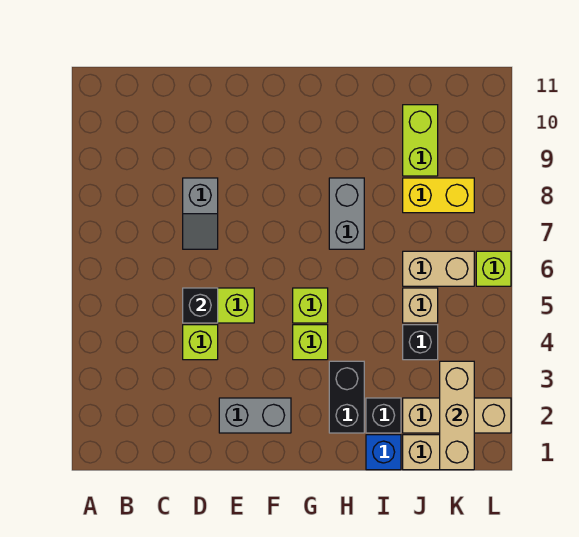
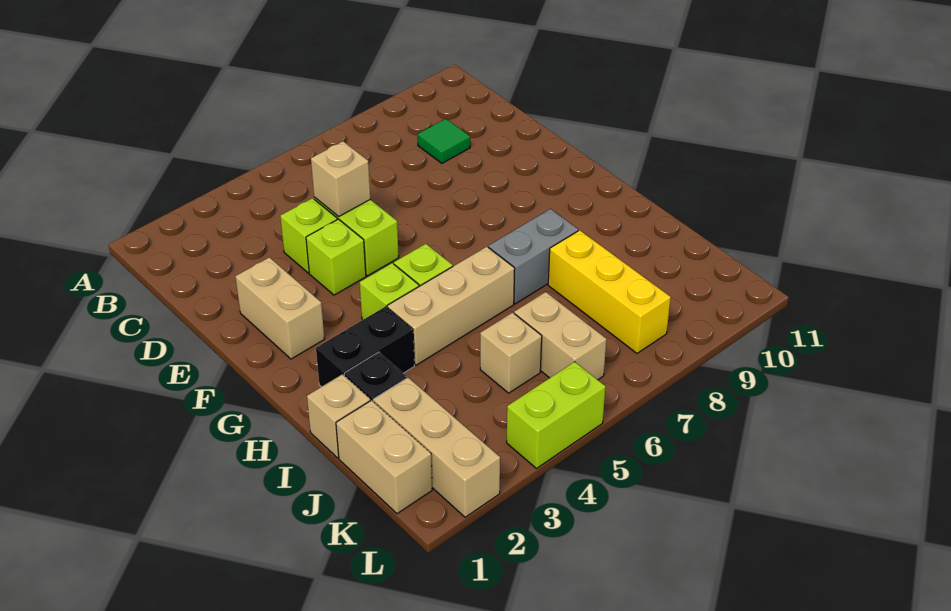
none -> green 1x1 tile [418,119,470,163]
black 1x1 brick [183,288,218,323] -> tan 1x1 brick [311,141,370,217]
grey 1x2 slope [183,178,218,249] -> none
grey 1x2 brick [219,398,291,433] -> tan 1x2 brick [235,257,324,359]
blue 1x1 brick [366,435,401,470] -> tan 1x1 brick [307,374,370,458]
black 1x1 brick [403,325,438,360] -> none
yellow 1x2 brick [403,178,474,213] -> yellow 1x3 brick [548,230,671,353]
lime 1x2 brick [403,105,438,176] -> lime 1x2 brick moved to [507,362,606,468]
tan 1x3 brick [440,361,474,470] -> tan 1x3 brick moved to [387,247,515,365]
lime 1x1 brick [476,251,511,286] -> lime 1x1 brick moved to [306,219,366,295]

